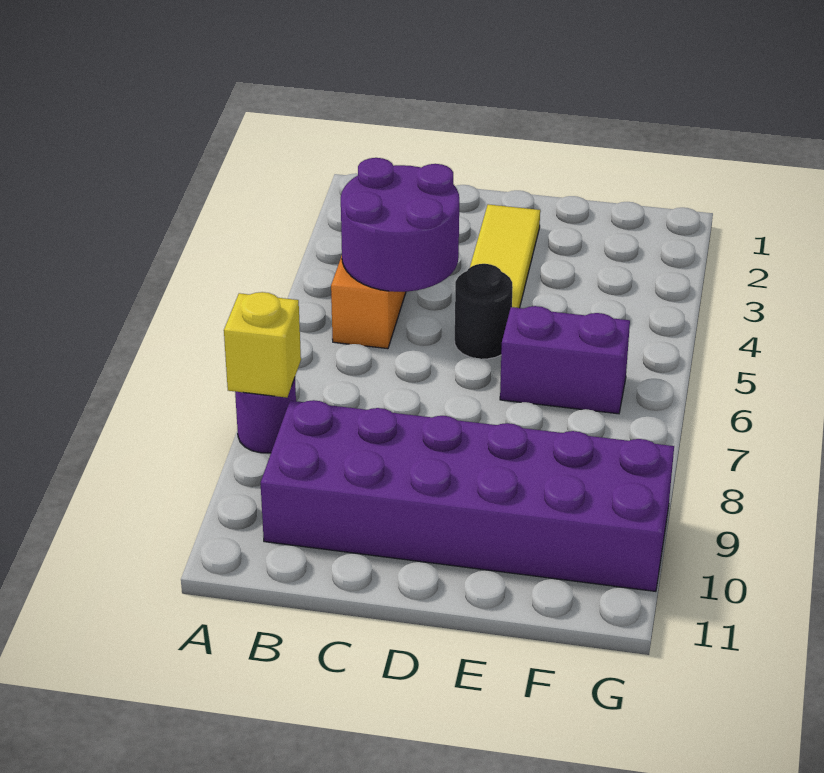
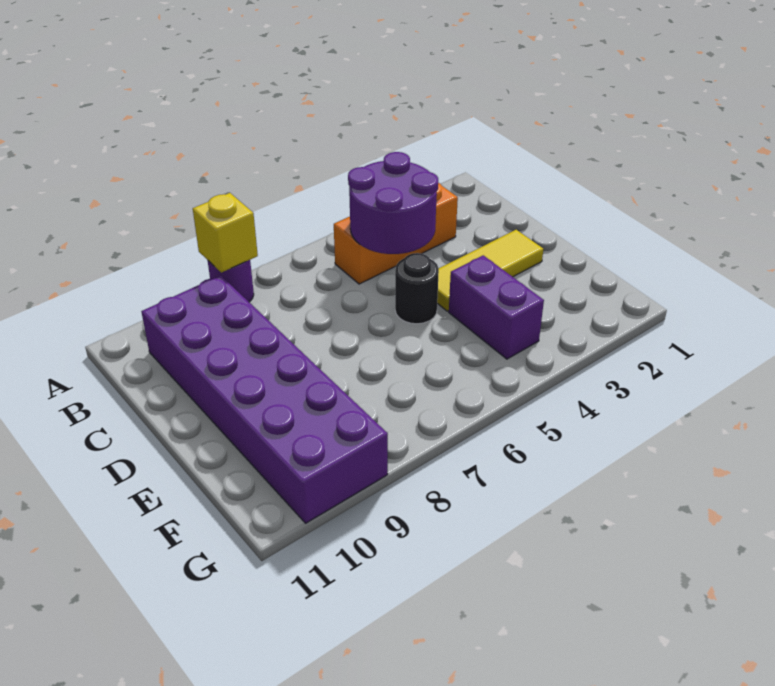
purple 1x2 brick [500,306,630,414] -> purple 1x2 brick moved to [449,255,544,359]

